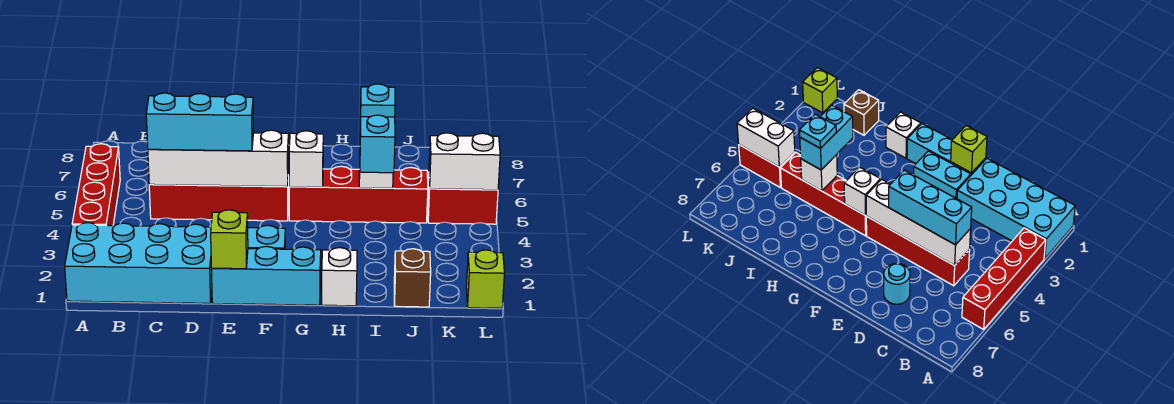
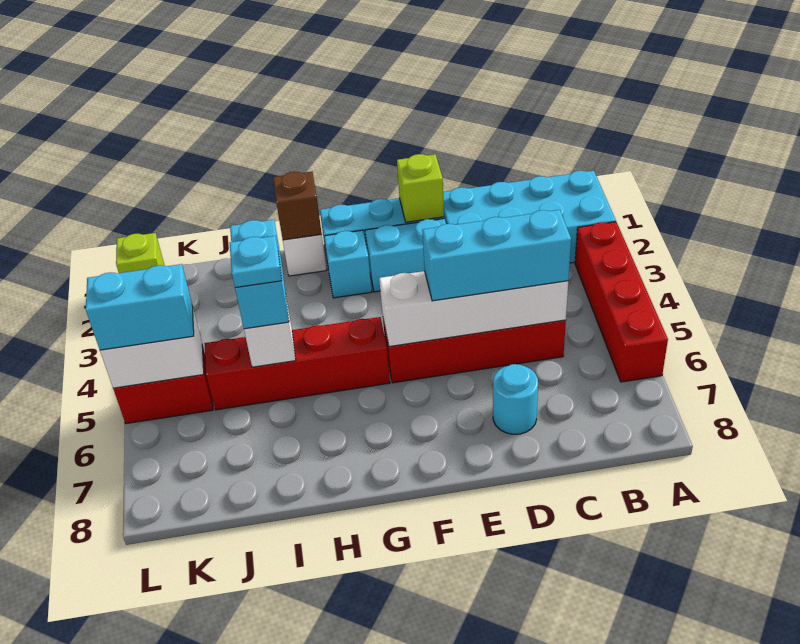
none -> cyan 1x1 brick [324,230,372,298]
white 1x1 brick [289,131,323,187] -> none
brown 1x1 brick [394,249,431,307] -> brown 1x1 brick moved to [273,172,322,240]
none -> cyan 1x2 brick [86,264,194,350]

